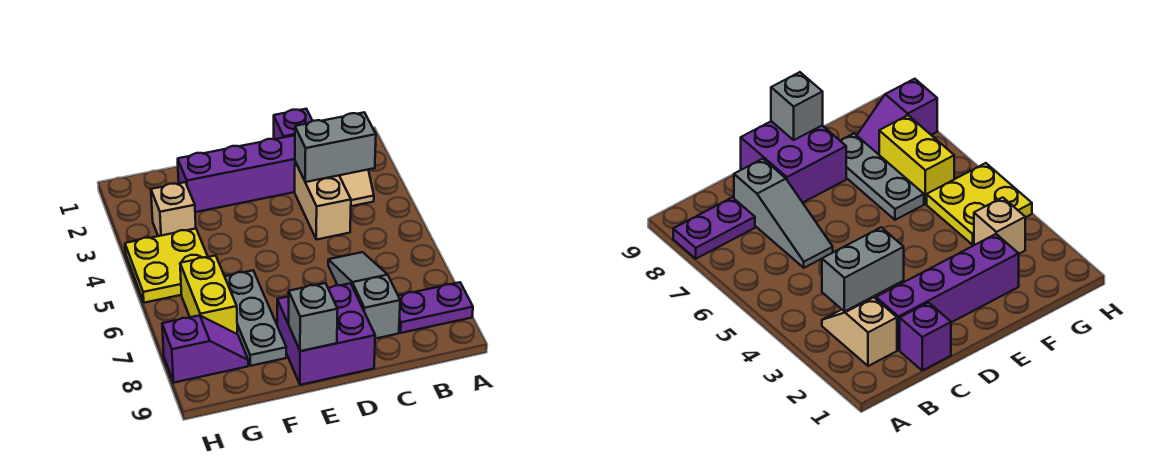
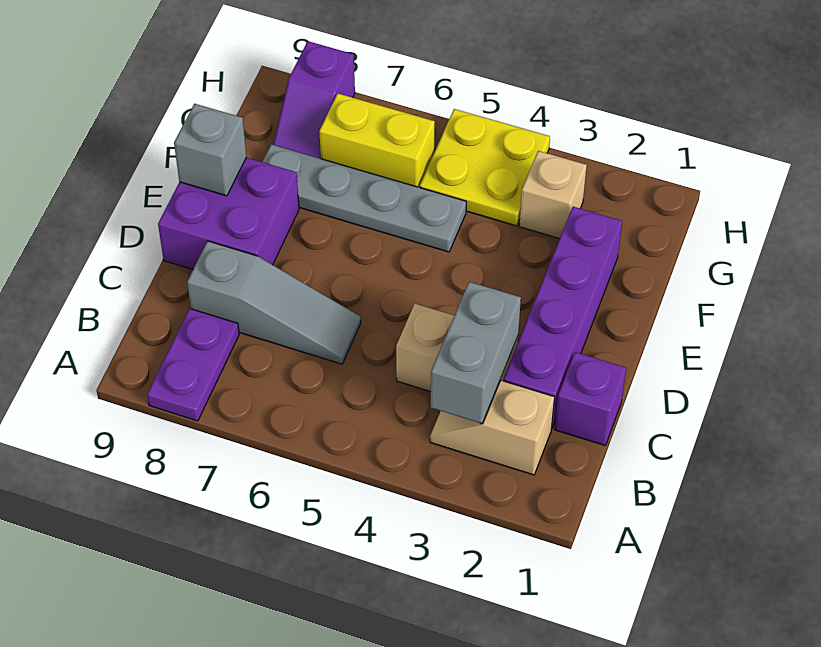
grey 1x3 plate [225,270,286,366] -> grey 1x4 plate [262,144,466,252]

